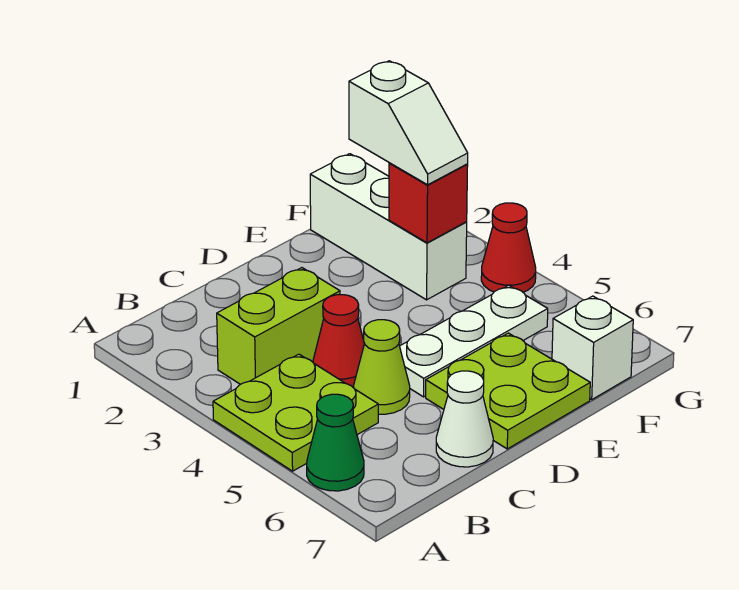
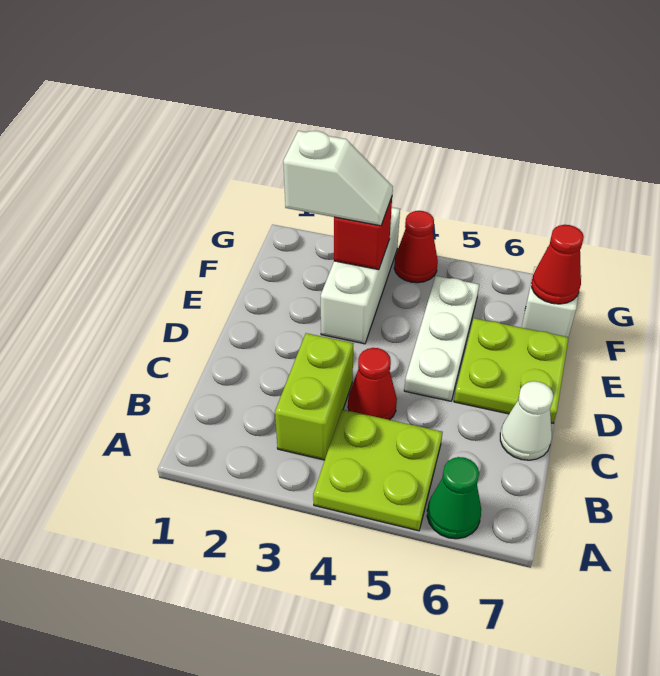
lime 1x1 cone [354,320,410,414] -> none
white 1x3 brick [310,154,467,300] -> white 1x3 brick turned to [321,207,400,344]
none -> red 1x1 cone [531,225,584,304]

